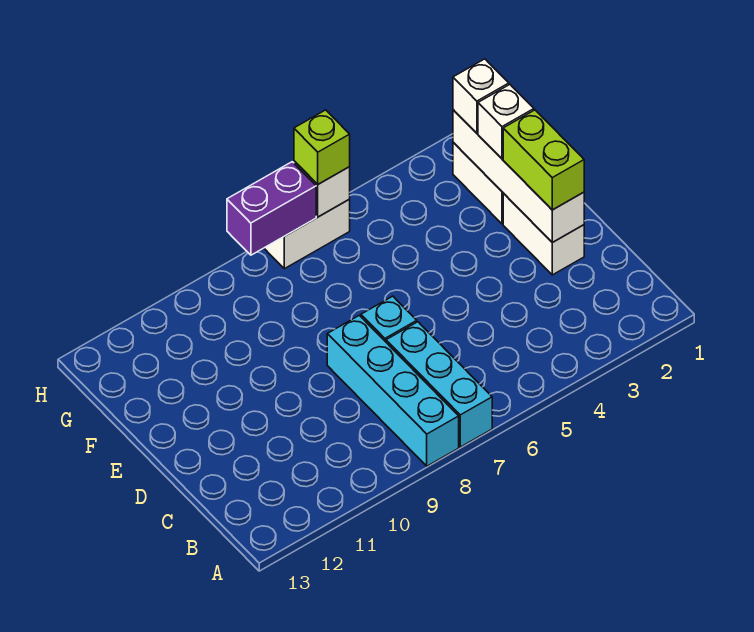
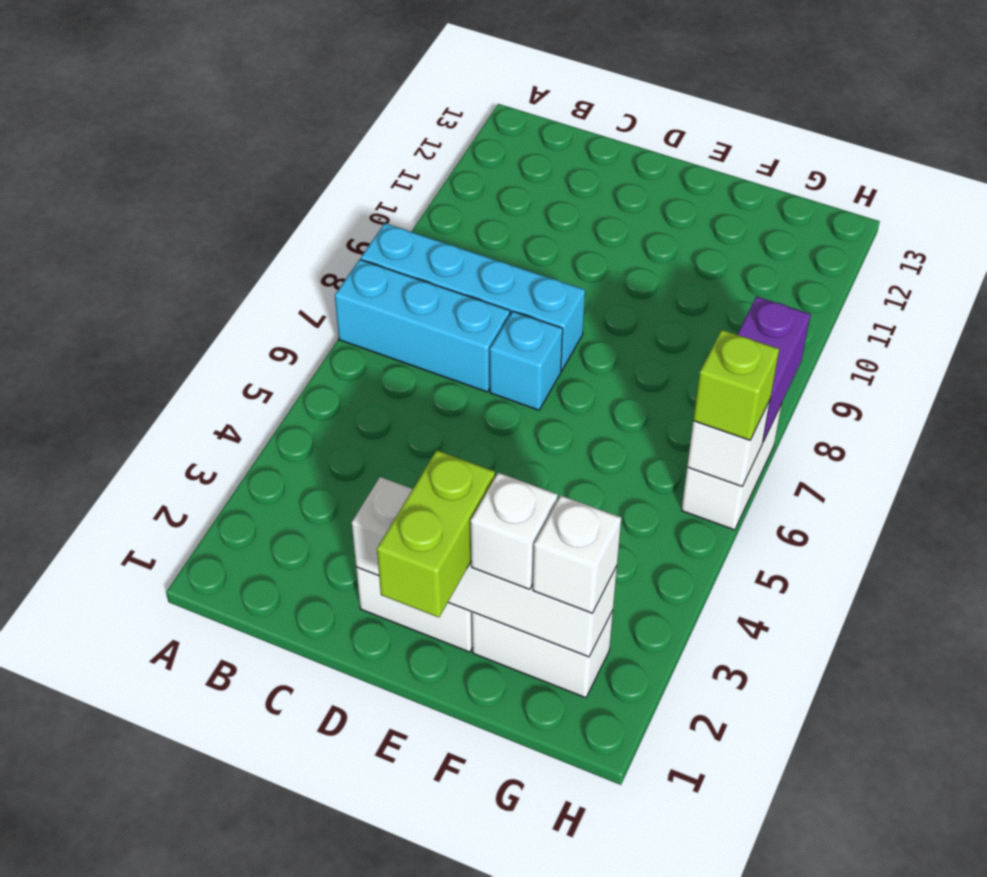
lime 1x2 brick [503,110,584,210] -> lime 1x2 brick turned to [377,450,495,617]

